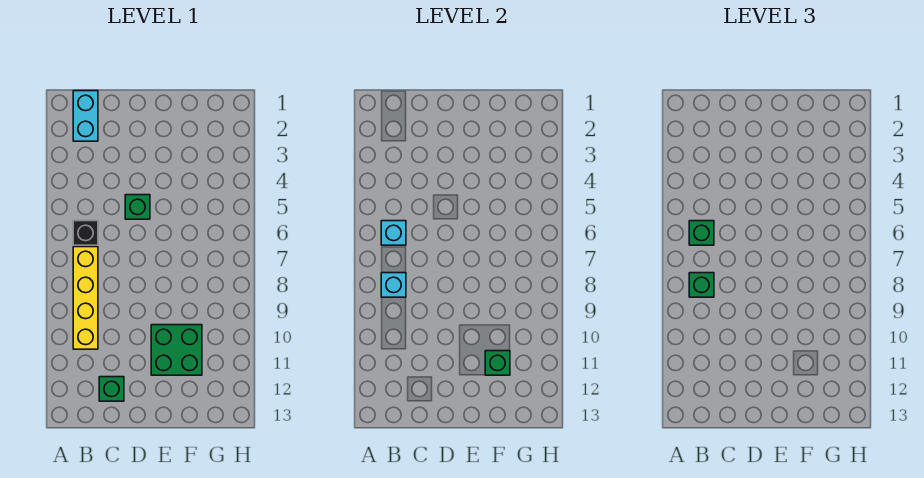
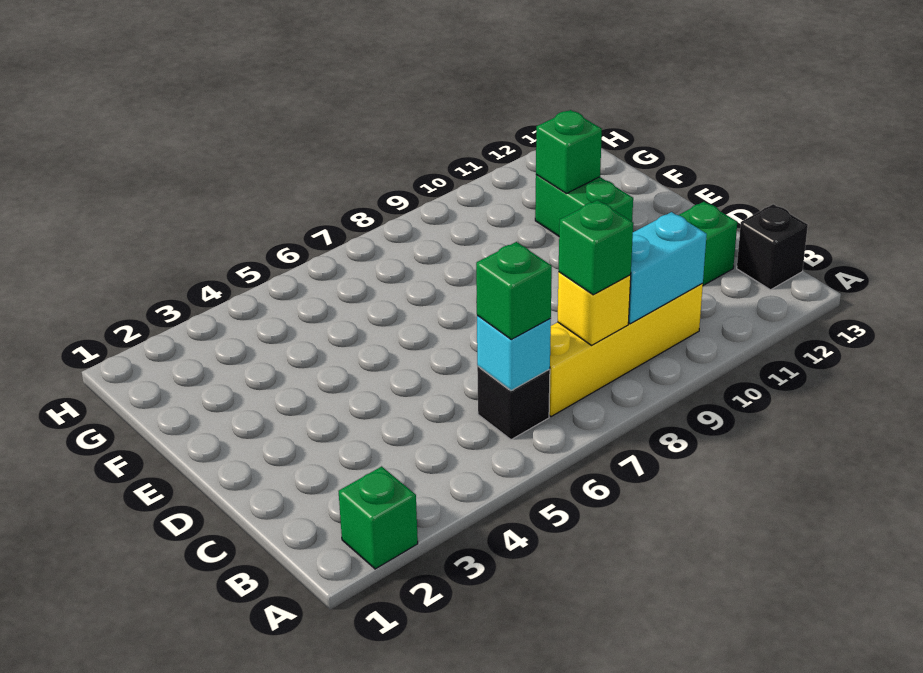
cyan 1x2 brick [73,91,98,141] -> cyan 1x2 brick moved to [628,212,707,324]
cyan 1x1 brick [381,273,406,297] -> yellow 1x1 brick [558,272,631,345]
none -> black 1x1 brick [737,204,808,290]
green 1x1 brick [125,195,150,219] -> green 1x1 brick moved to [339,466,418,569]
green 2x2 brick [151,325,202,375] -> green 1x2 brick [535,175,633,236]

